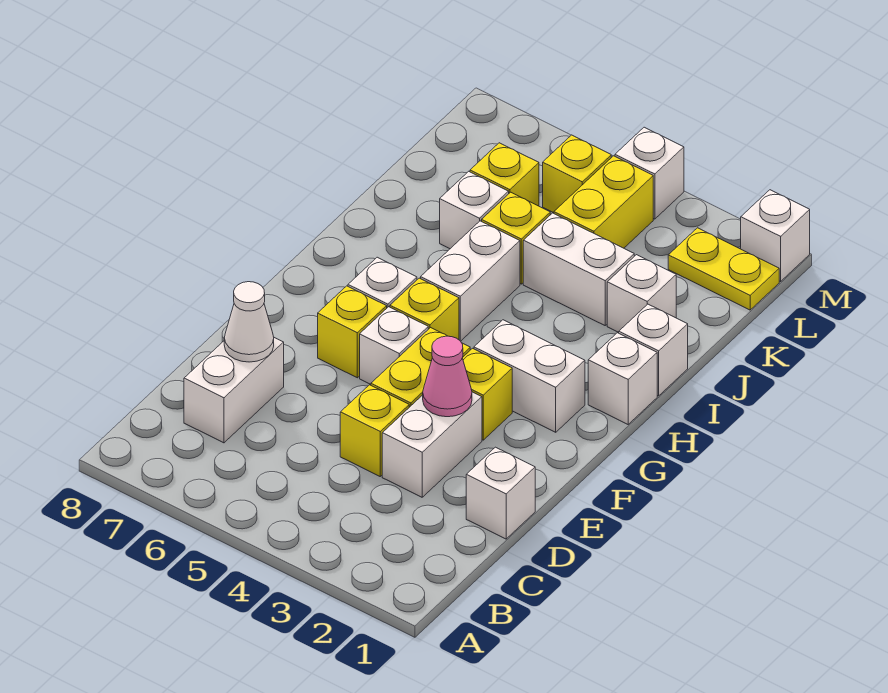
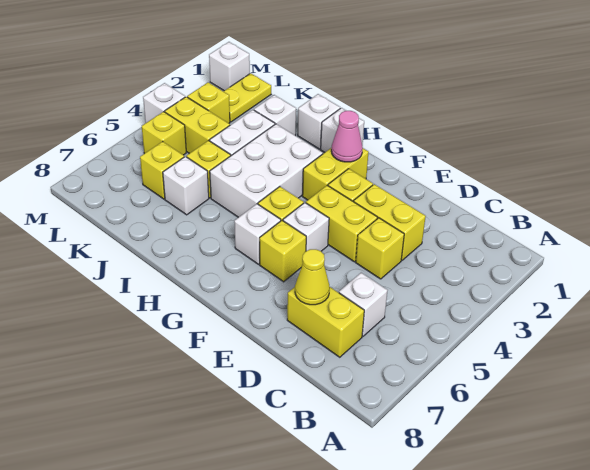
white 1x2 brick [184,338,284,443] -> yellow 1x2 brick [287,287,364,357]
white 1x1 brick [466,447,535,539] -> white 1x1 brick moved to [339,273,388,336]
white 1x2 brick [382,392,482,497] -> yellow 1x2 brick [354,184,426,260]
white 1x1 cone [224,282,274,362] -> yellow 1x1 cone [295,249,330,305]
pink 1x1 cone [423,336,472,417] -> pink 1x1 cone moved to [331,111,363,162]
white 1x2 brick [474,320,585,432] -> yellow 1x2 brick [302,148,368,200]
white 1x2 brick [421,221,520,341] -> white 2x3 brick [210,124,323,217]
none -> yellow 1x1 brick [187,82,230,123]

